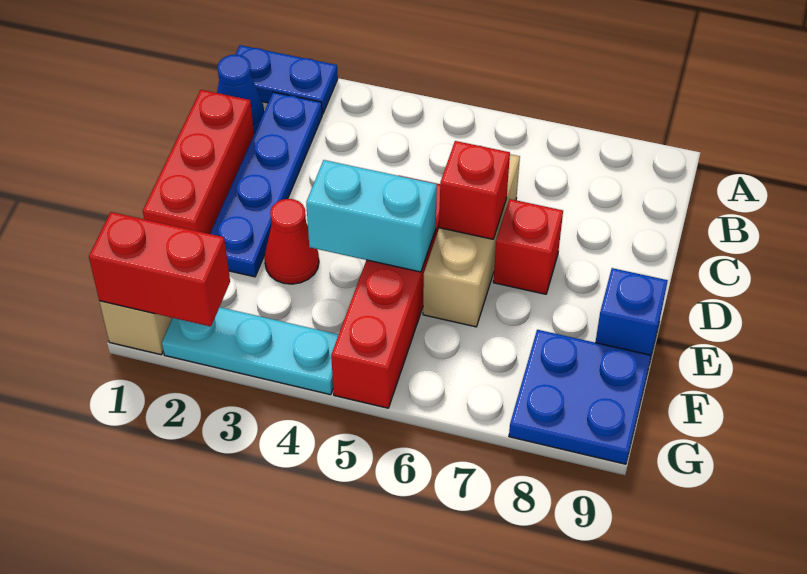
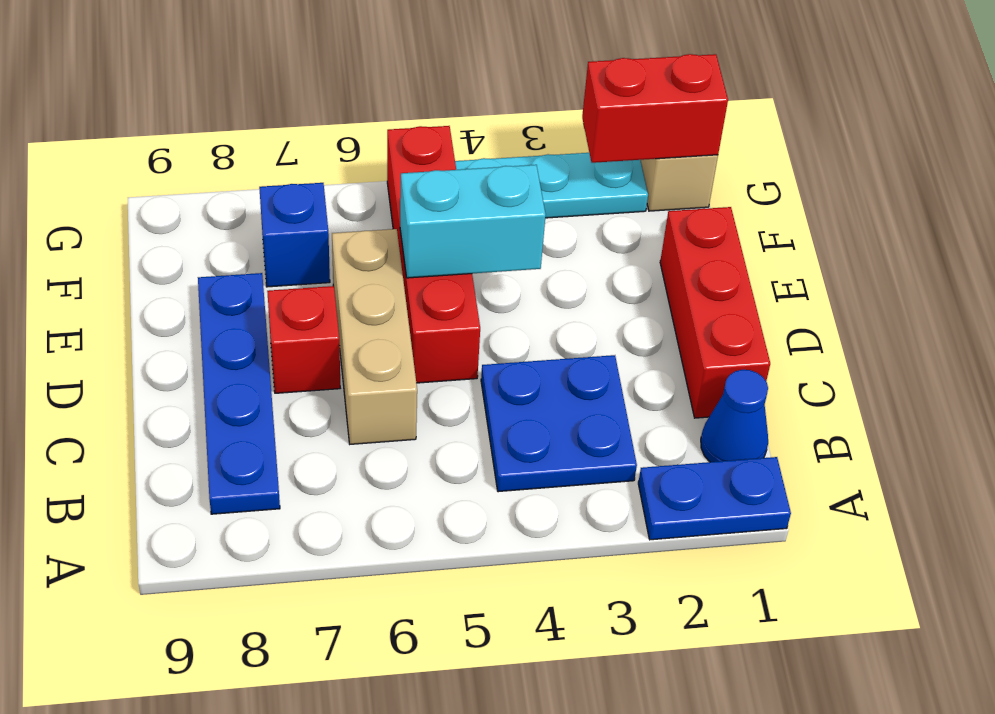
blue 1x4 plate [210,92,322,277] -> blue 1x4 plate moved to [198,273,280,514]
red 1x1 brick [439,141,510,239] -> none
red 1x1 cone [264,199,319,284] -> none
blue 1x1 brick [595,268,668,355] -> blue 1x1 brick moved to [259,183,330,287]
blue 2x2 plate [509,330,651,464] -> blue 2x2 plate moved to [481,355,637,492]

